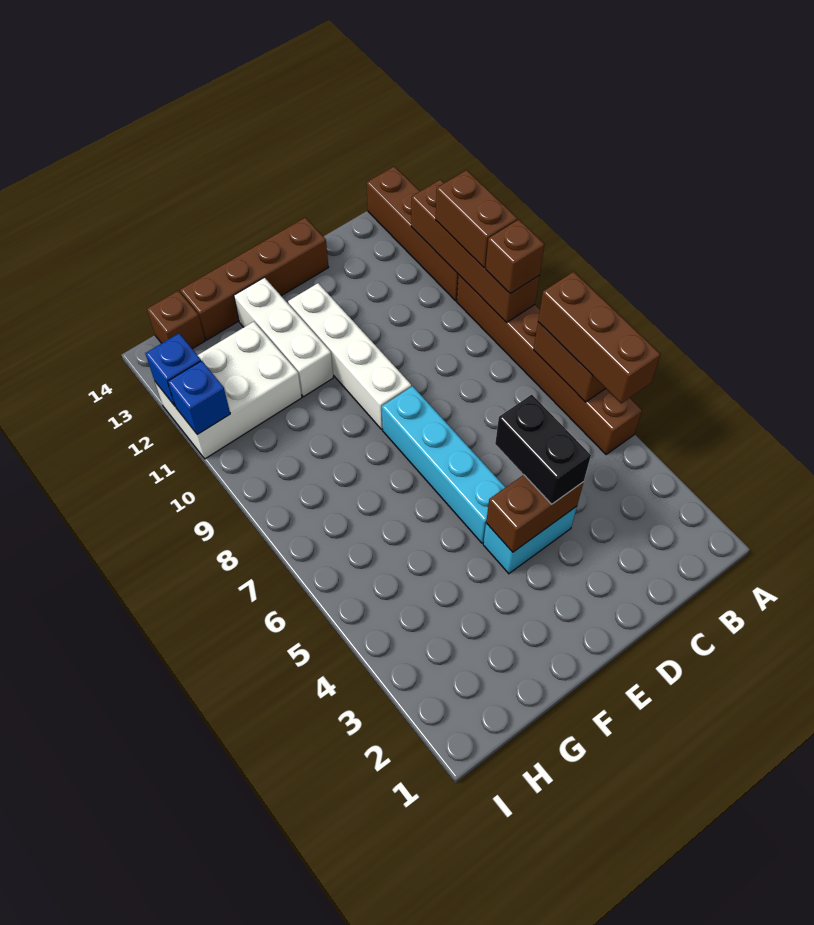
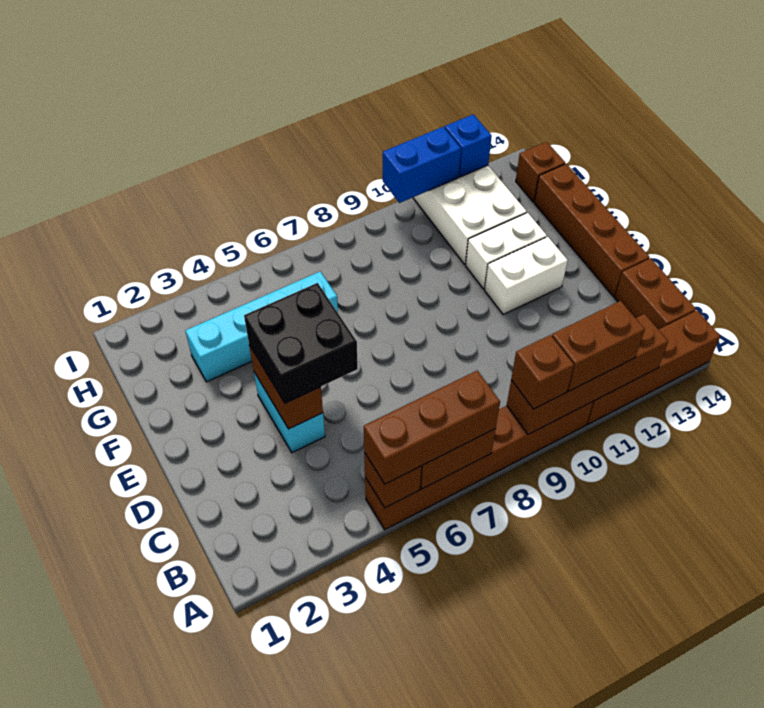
none -> brown 1x1 brick [364,453,421,508]
none -> brown 1x2 brick [615,258,696,330]
black 1x2 brick [495,395,591,504] -> black 2x2 brick [244,283,358,403]
cyan 1x4 brick [382,386,505,543] -> cyan 1x4 brick moved to [185,271,338,382]
white 1x4 brick [288,283,411,429] -> white 1x2 brick [485,237,568,315]
white 1x3 brick [234,277,333,397] -> white 1x2 brick [466,213,547,289]
blue 1x1 brick [168,361,230,435] -> blue 1x2 brick [383,127,461,203]

